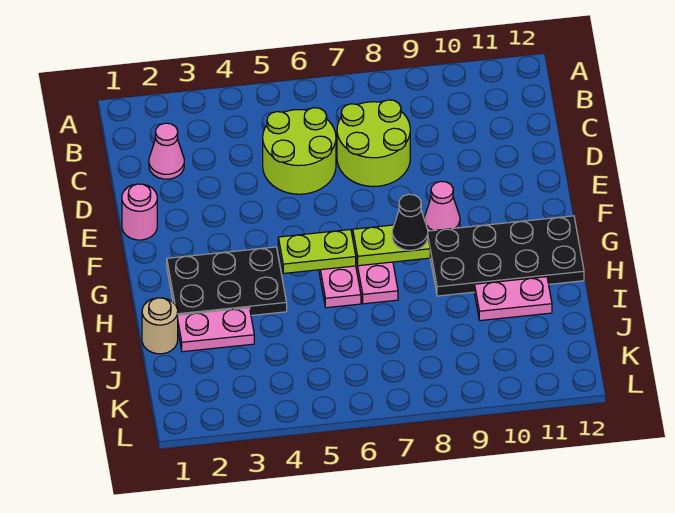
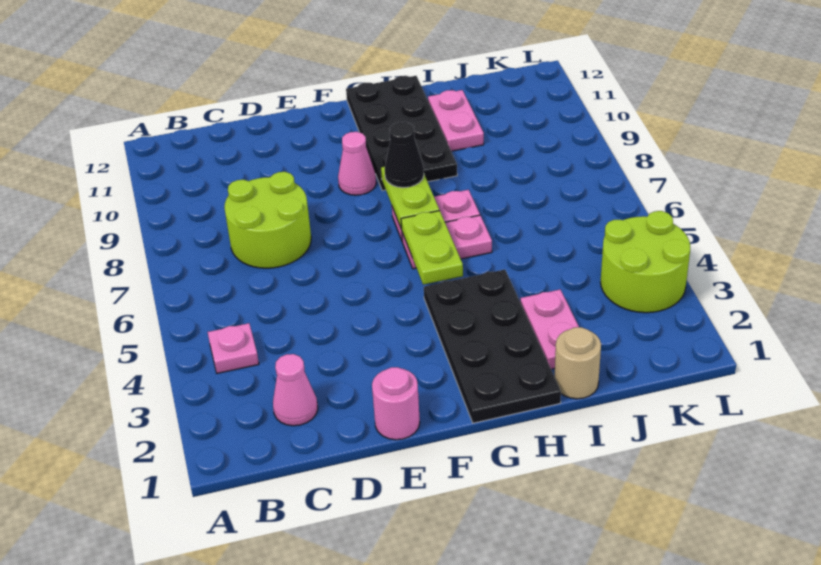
none -> pink 1x1 plate [208,323,259,373]
lime 2x2 round brick [263,108,336,194] -> lime 2x2 round brick moved to [600,211,690,313]
black 2x3 plate [167,247,287,315] -> black 2x4 plate [424,270,561,423]

